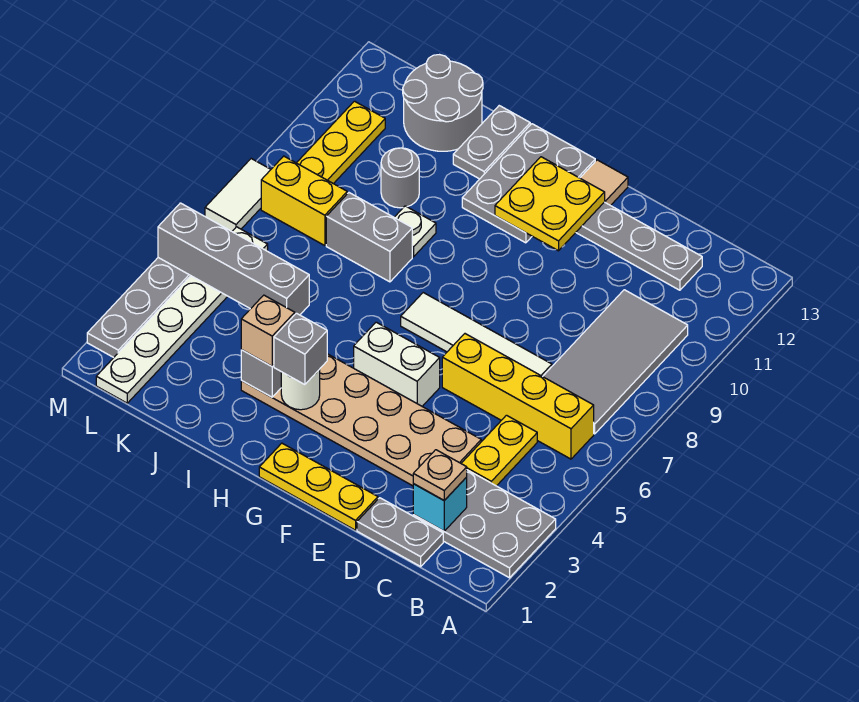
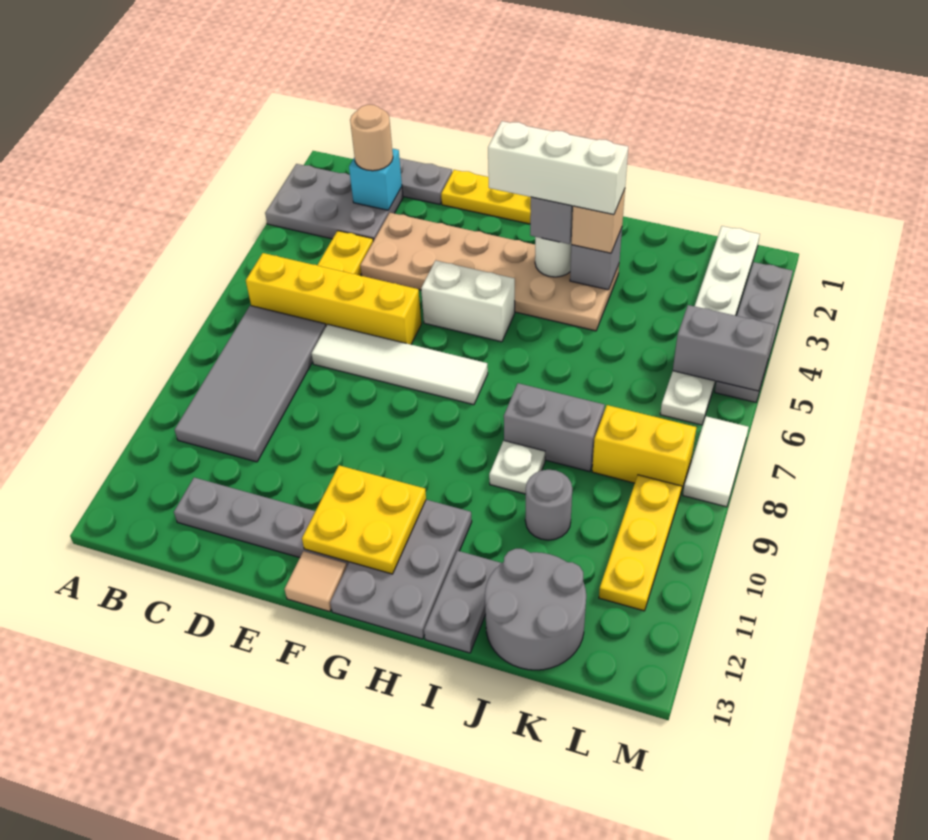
tan 1x1 plate [413,450,467,500] -> tan 1x1 round brick [350,105,393,171]
none -> white 1x3 brick [488,121,628,215]
grey 1x4 brick [158,203,309,315] -> grey 1x2 brick [673,305,775,391]

